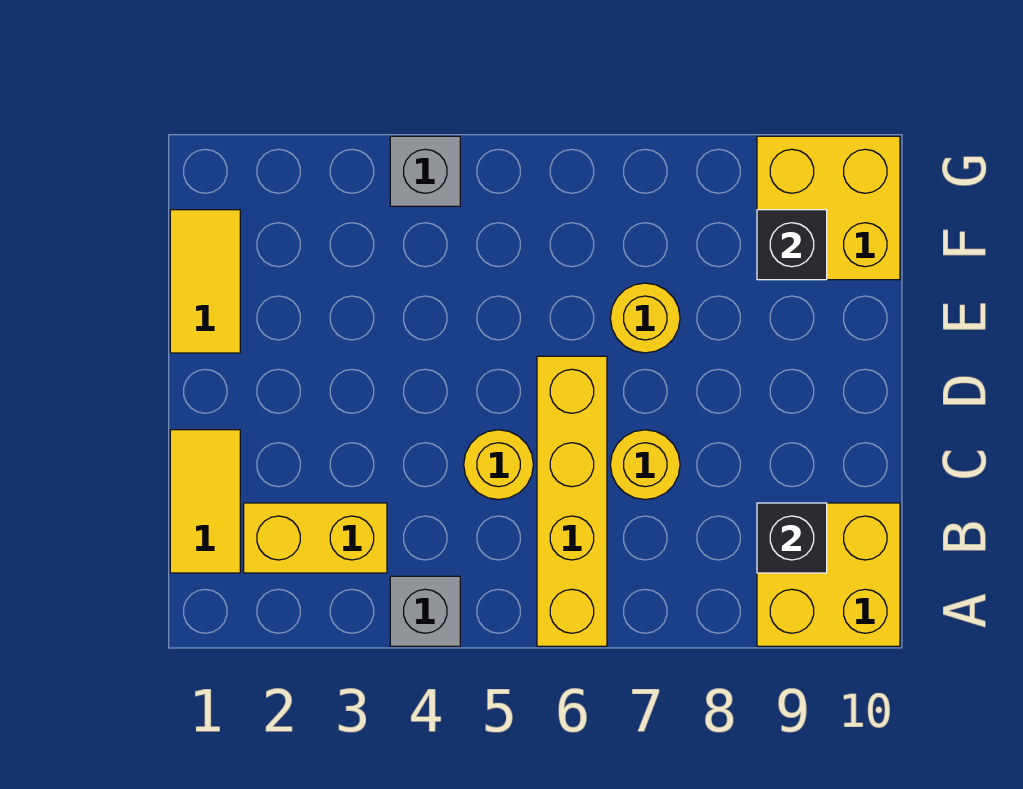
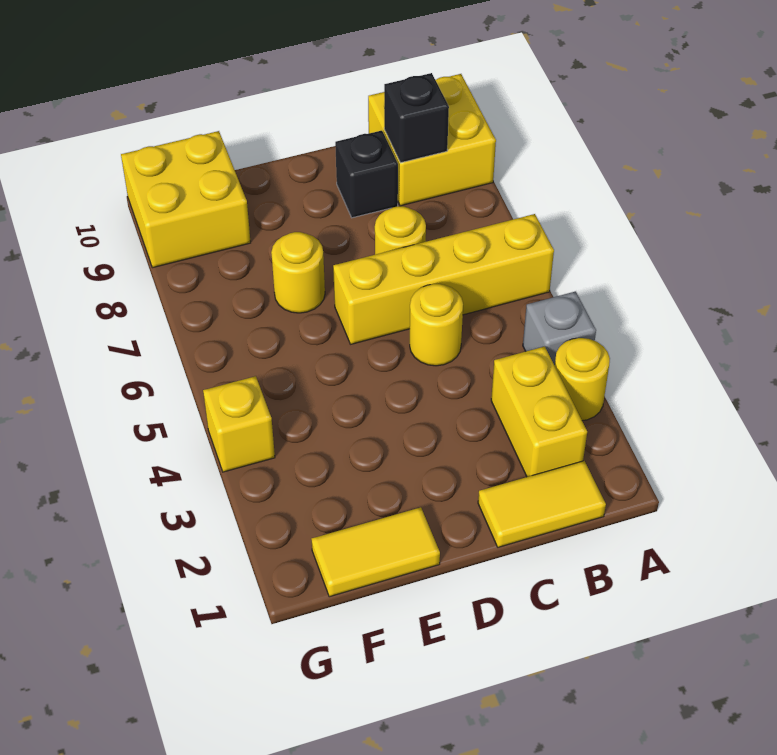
none -> yellow 1x1 round brick [555,338,610,421]
black 1x1 brick [757,210,827,280] -> black 1x1 brick moved to [335,131,398,218]
grey 1x1 brick [390,136,460,206] -> yellow 1x1 brick [203,376,275,472]

